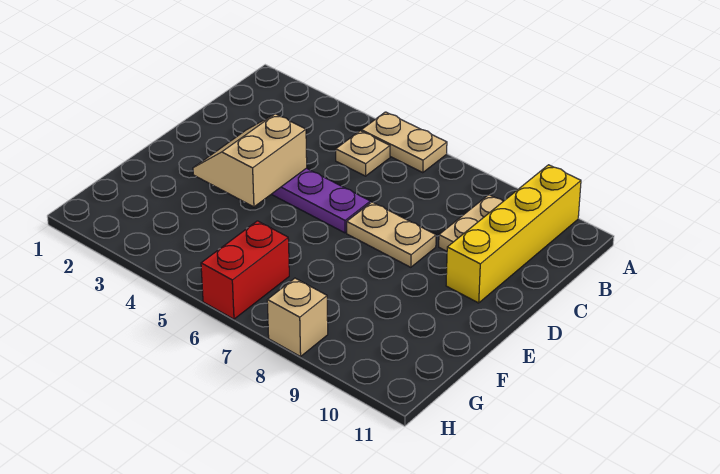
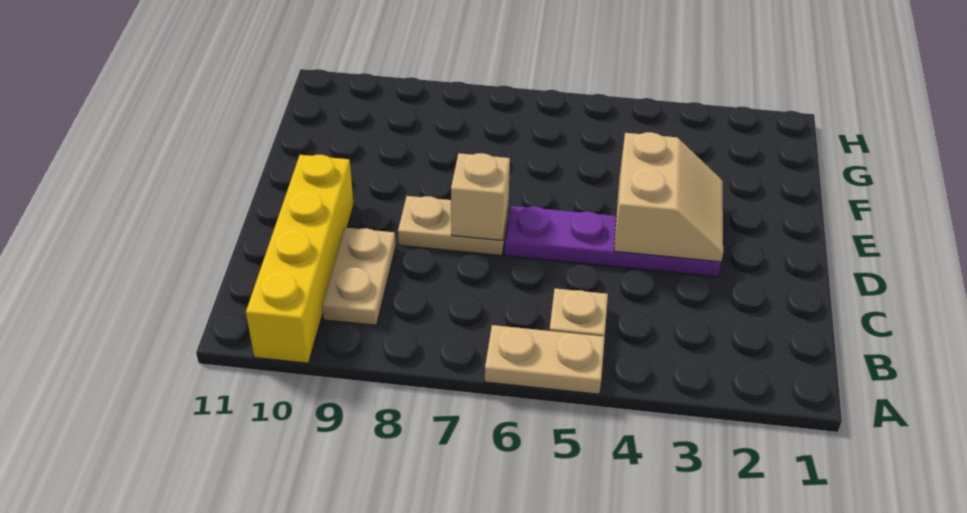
red 1x2 brick [201,221,289,319] -> none
tan 1x1 brick [267,278,328,357] -> tan 1x1 brick moved to [451,153,510,241]

